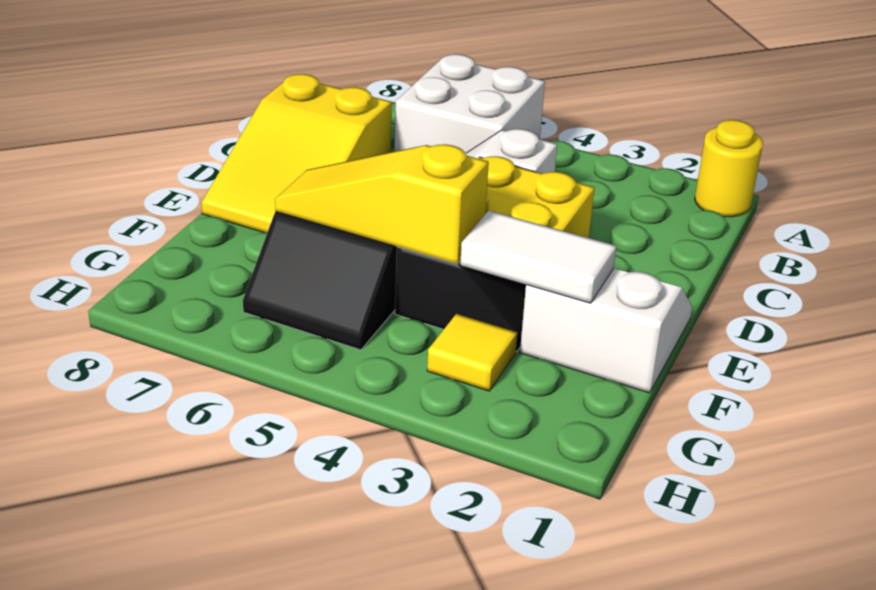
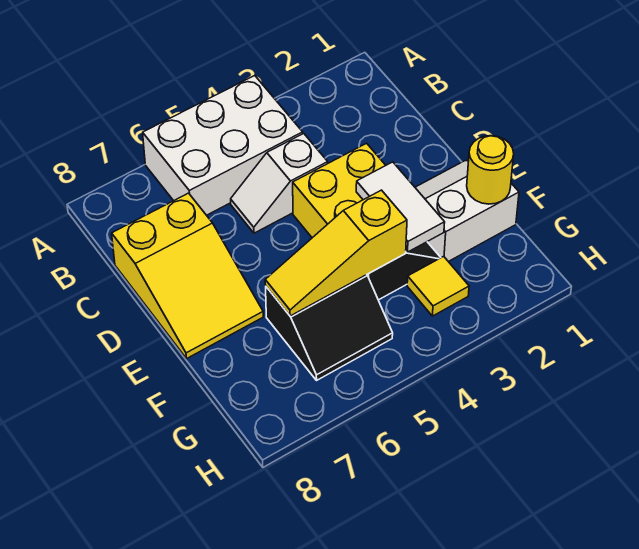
yellow 1x1 round brick [695,120,763,217] -> yellow 1x1 round brick moved to [467,136,514,204]
white 2x2 brick [395,54,545,153] -> white 2x3 brick [143,76,303,215]
white 1x2 tile [460,210,617,303] -> white 1x2 tile turned to [356,162,445,252]

